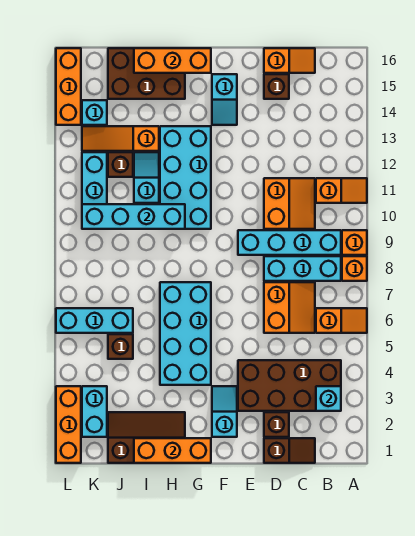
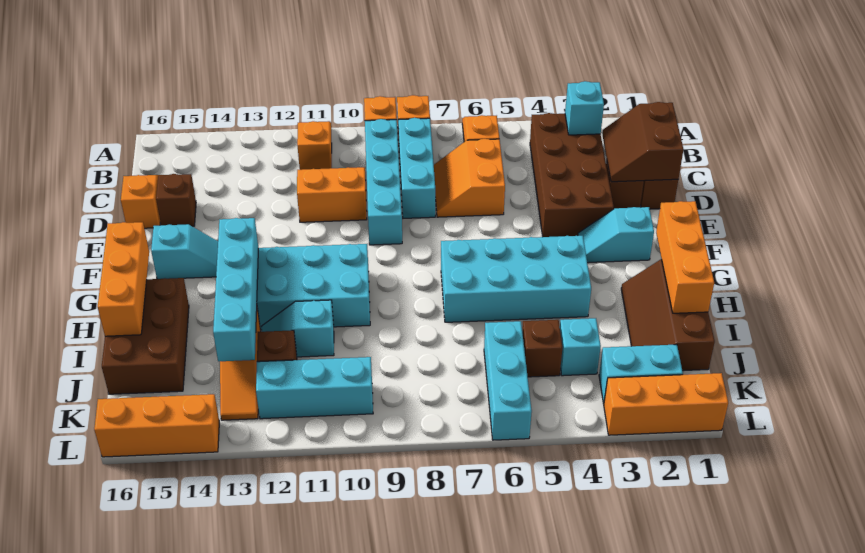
none -> brown 2x2 slope [603,102,683,182]
orange 2x2 slope [264,282,315,333] -> orange 2x2 slope turned to [434,139,505,217]
cyan 1x4 brick [82,204,185,229] -> cyan 1x4 brick moved to [213,218,258,361]
cyan 1x1 brick [82,100,107,125] -> cyan 1x1 brick moved to [560,318,601,376]

